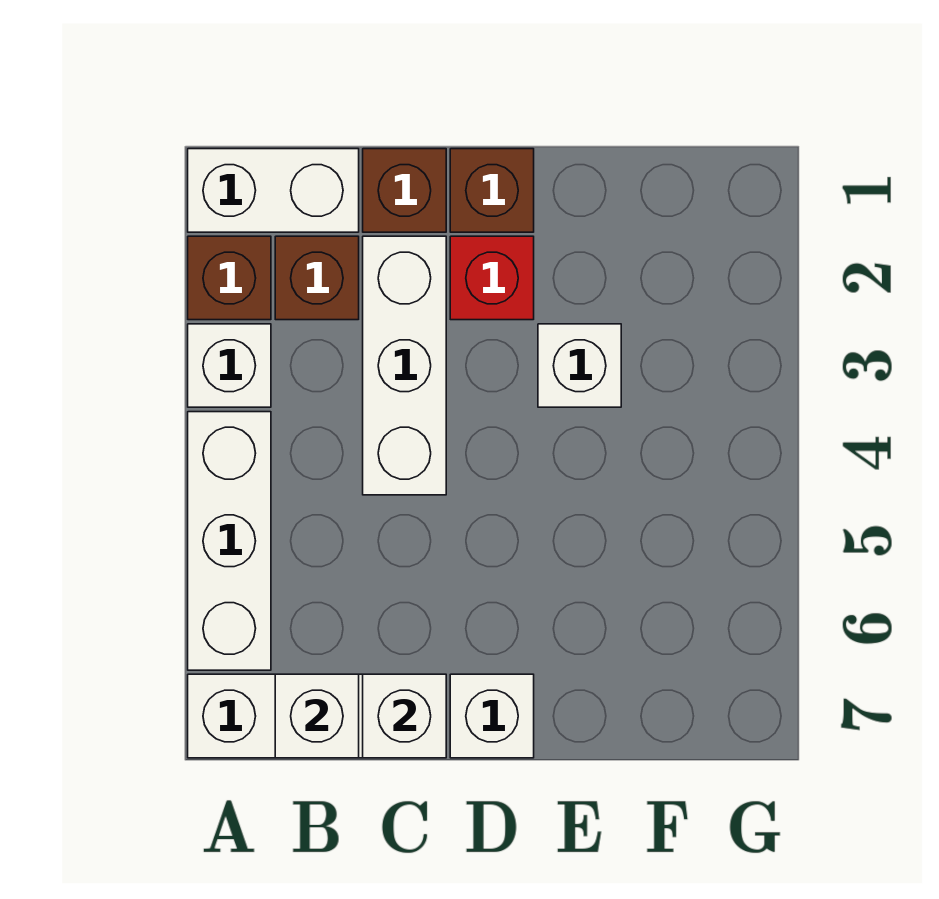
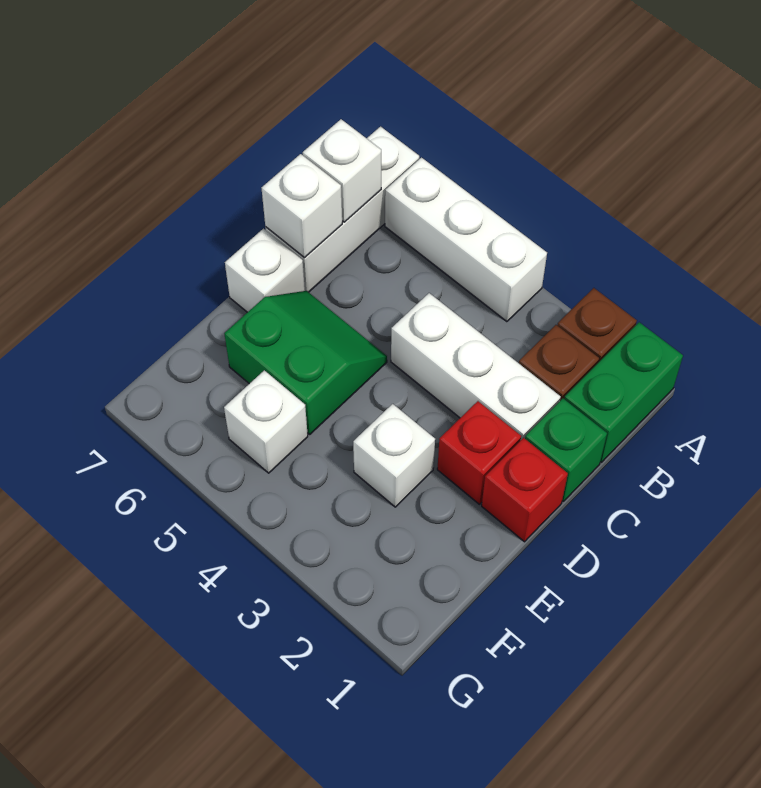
white 1x2 brick [188,149,359,232] -> green 1x2 brick [564,322,683,462]
white 1x1 brick [188,324,271,407] -> white 1x1 brick moved to [224,370,308,473]
brown 1x1 brick [363,149,446,232] -> green 1x1 brick [525,399,607,501]
brown 1x1 brick [450,149,534,232] -> red 1x1 brick [482,438,568,542]
none -> green 2x2 slope [224,291,387,434]

